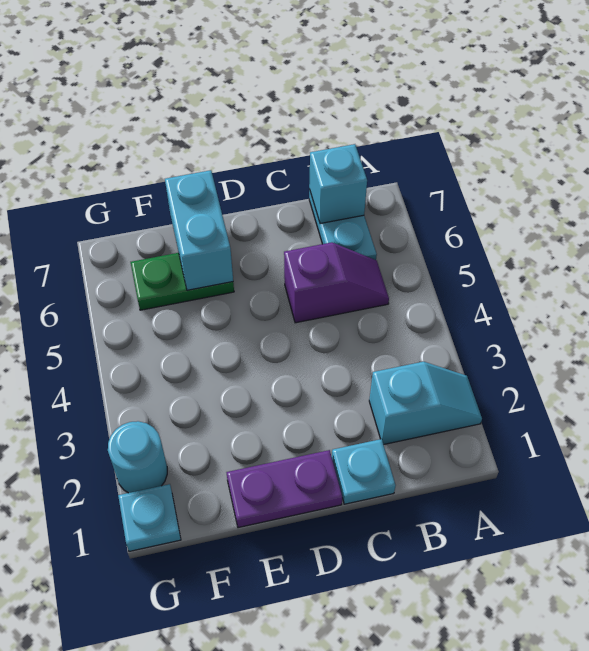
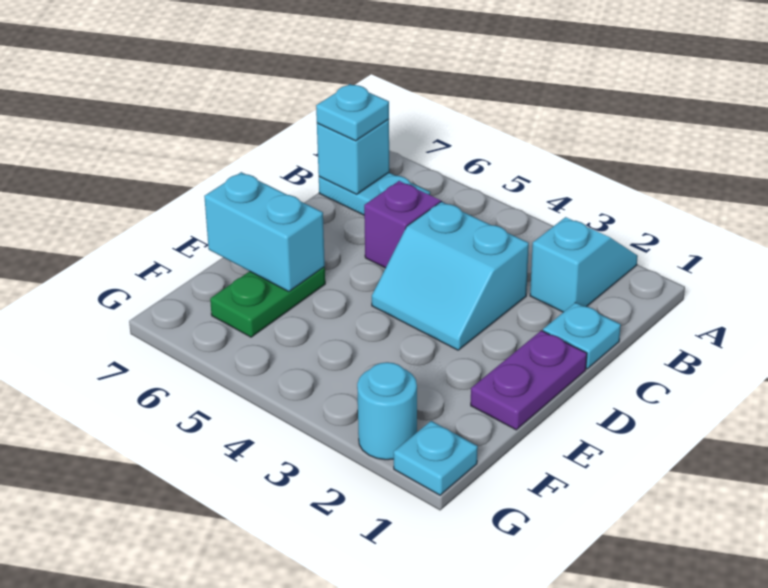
none -> cyan 1x1 plate [316,84,389,141]
none -> cyan 2x2 slope [372,202,529,350]

